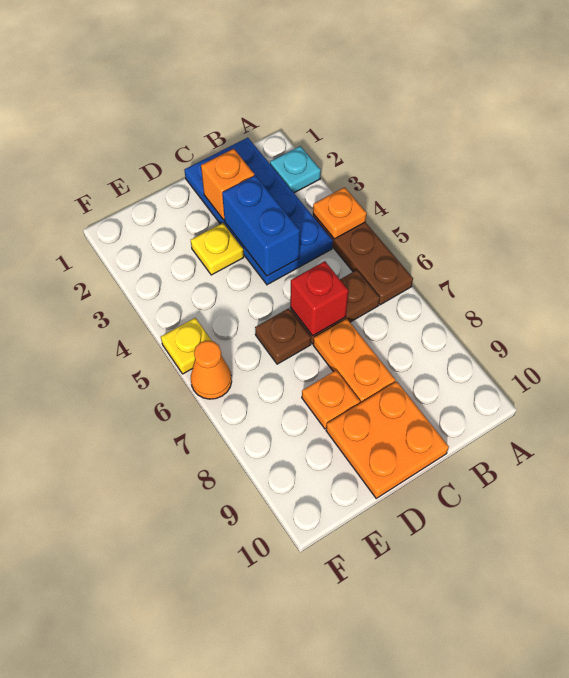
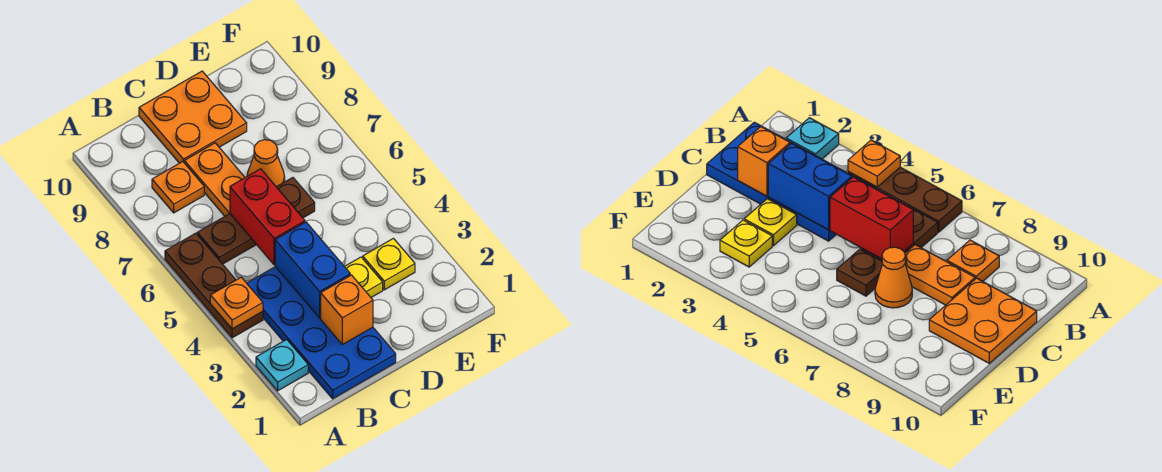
red 1x1 brick [290,261,348,336] -> red 1x2 brick [230,169,305,265]
orange 1x1 plate [302,371,360,429] -> orange 1x1 plate moved to [152,162,204,213]
yellow 1x1 plate [161,318,212,374] -> yellow 1x1 plate moved to [363,238,415,290]
orange 1x1 cone [191,341,232,399] -> orange 1x1 cone moved to [247,140,285,187]

